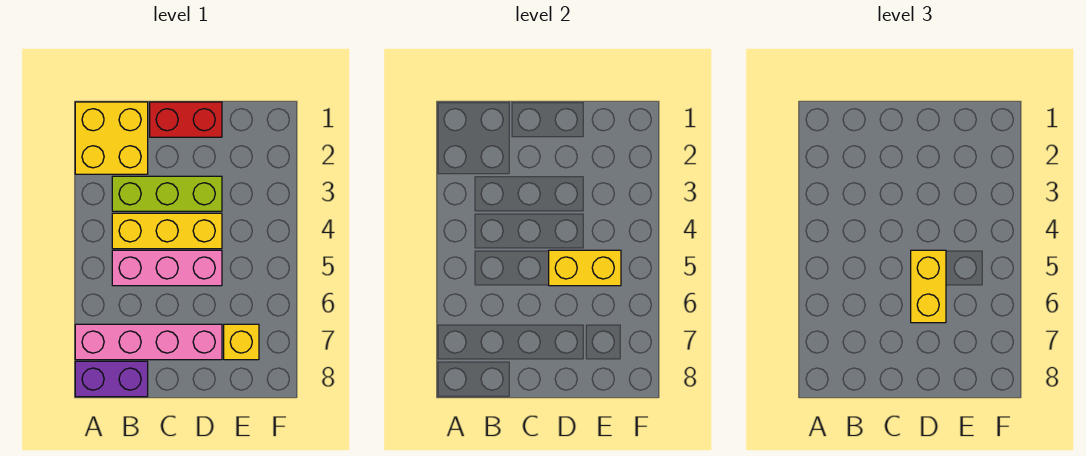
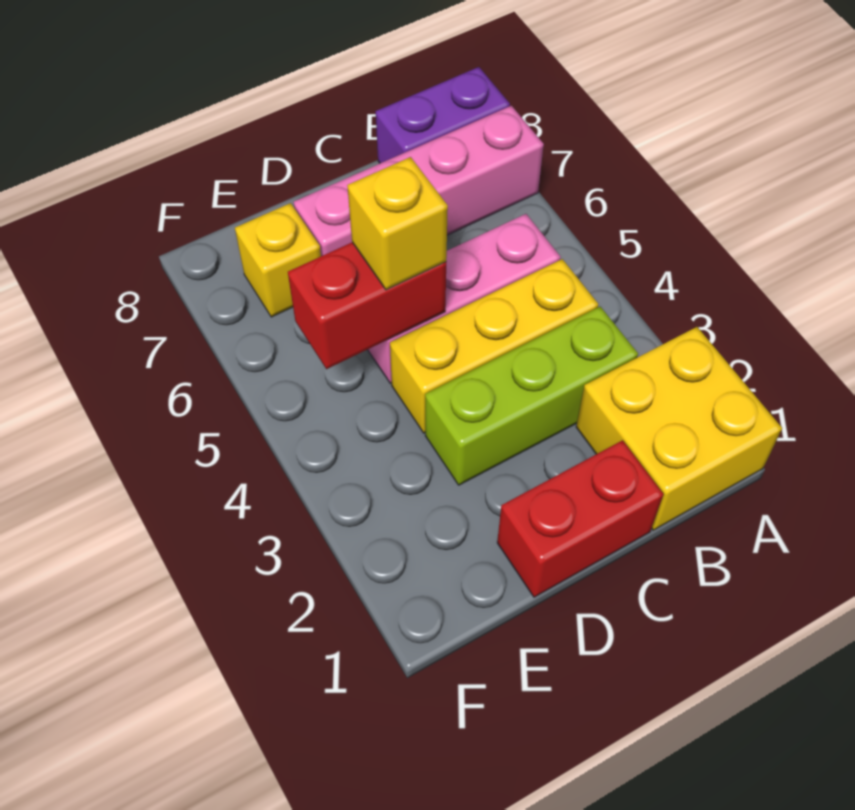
yellow 1x2 brick [549,250,621,286] -> red 1x2 brick [288,242,446,369]
yellow 1x2 brick [911,250,946,323] -> yellow 1x1 brick [347,157,448,290]

